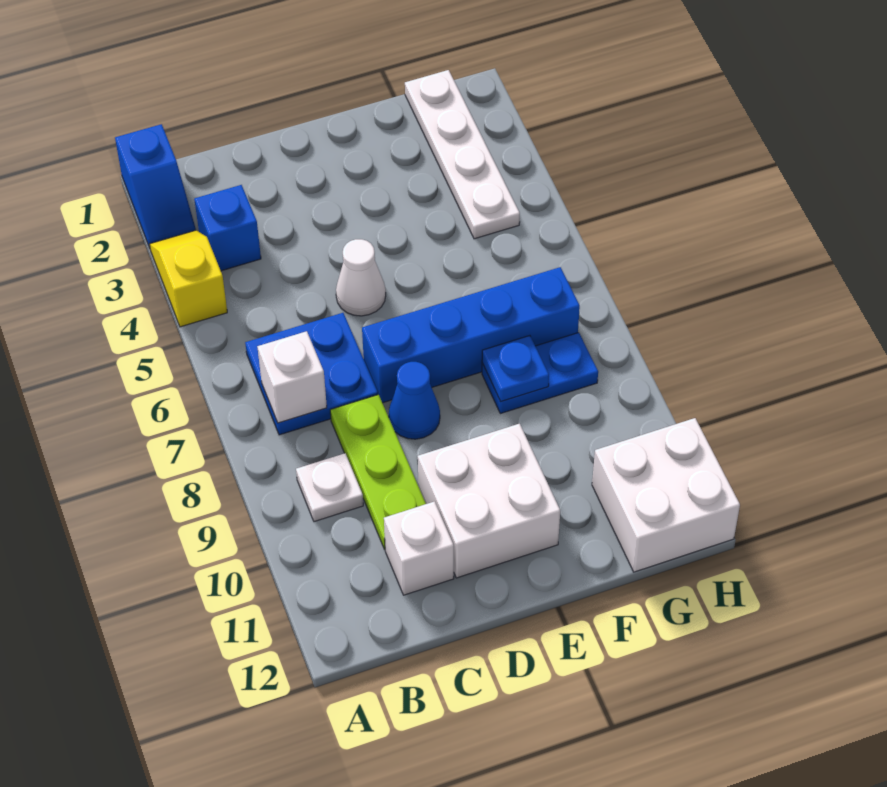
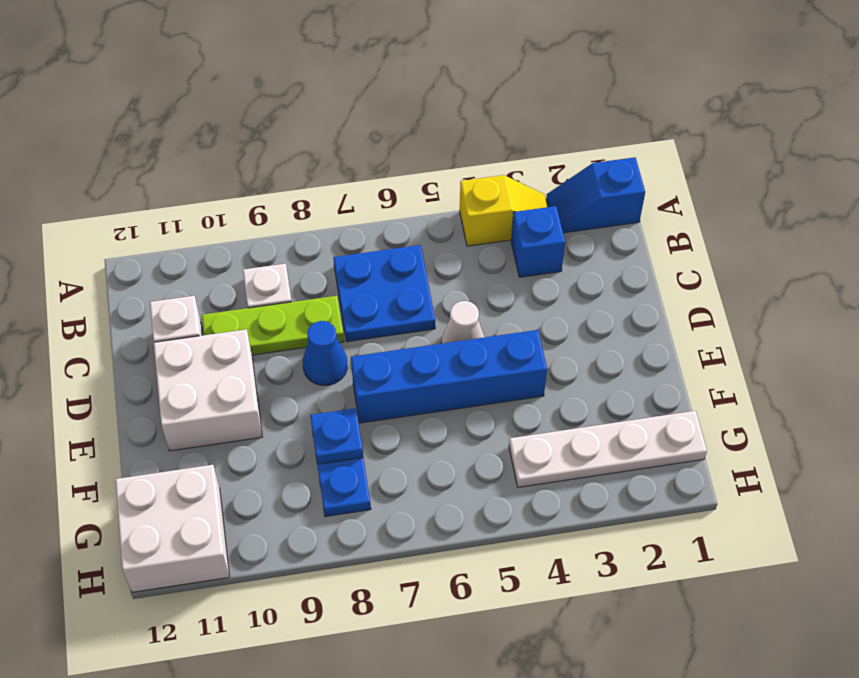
white 1x1 brick [257,331,327,423] -> none
blue 1x4 brick [362,267,580,403] -> blue 1x4 brick turned to [351,330,547,423]

